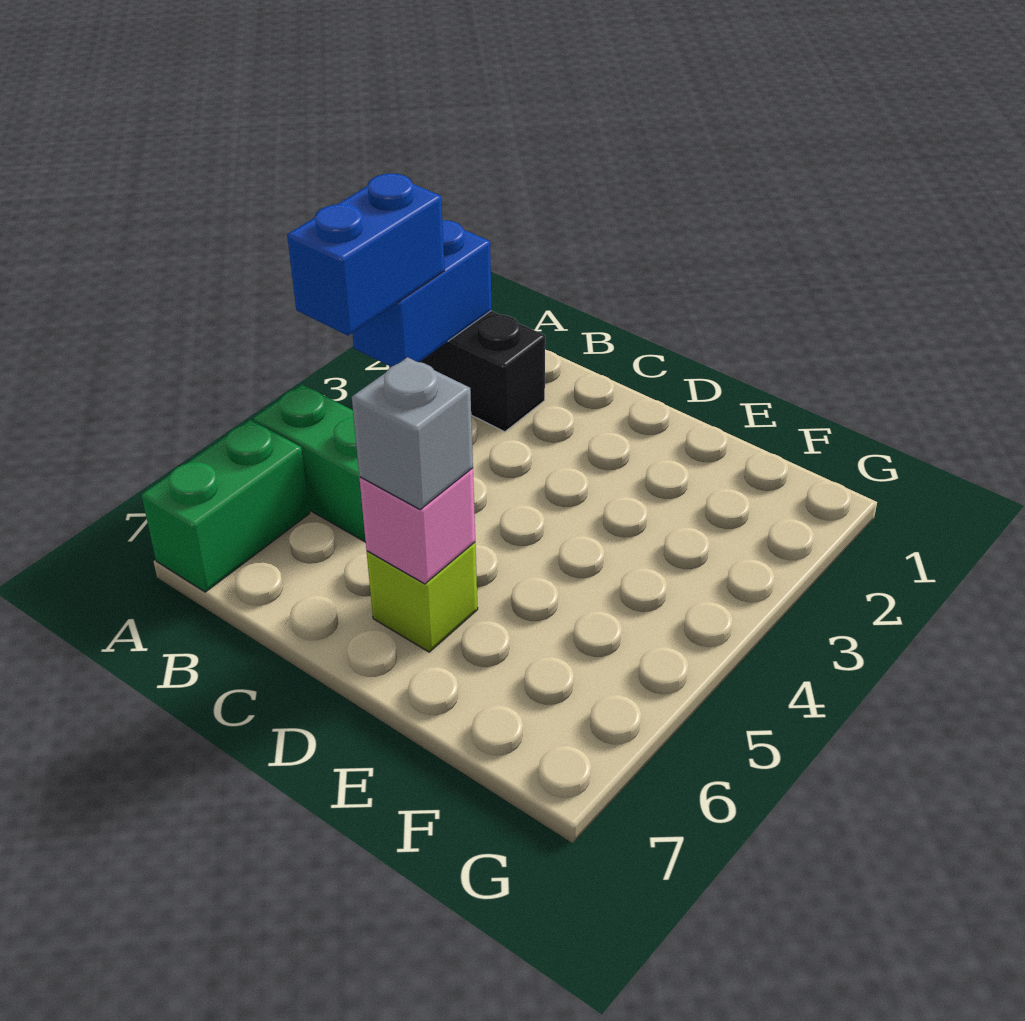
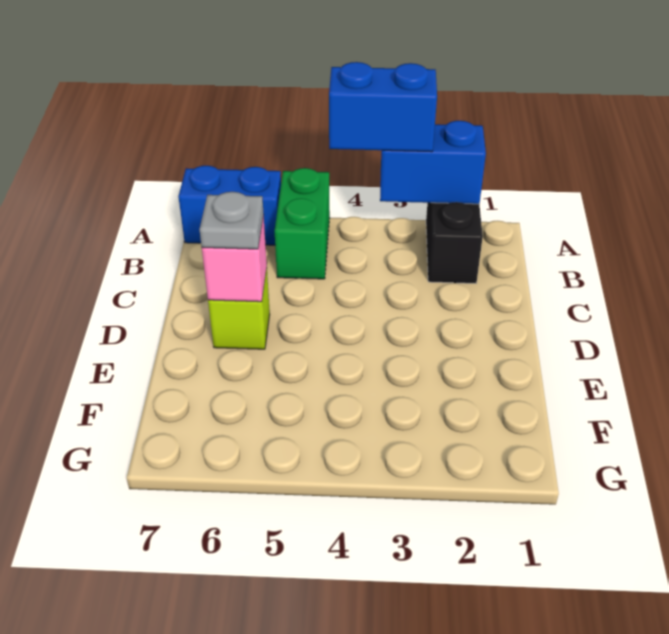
green 1x2 brick [141,420,310,592] -> blue 1x2 brick [178,166,281,245]
grey 1x1 brick [352,357,473,510] -> grey 1x1 plate [199,192,264,249]

